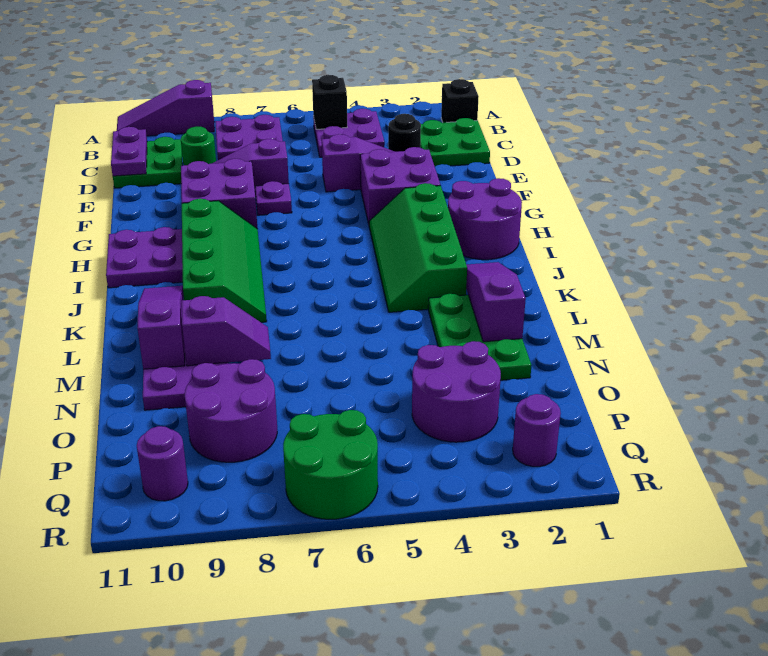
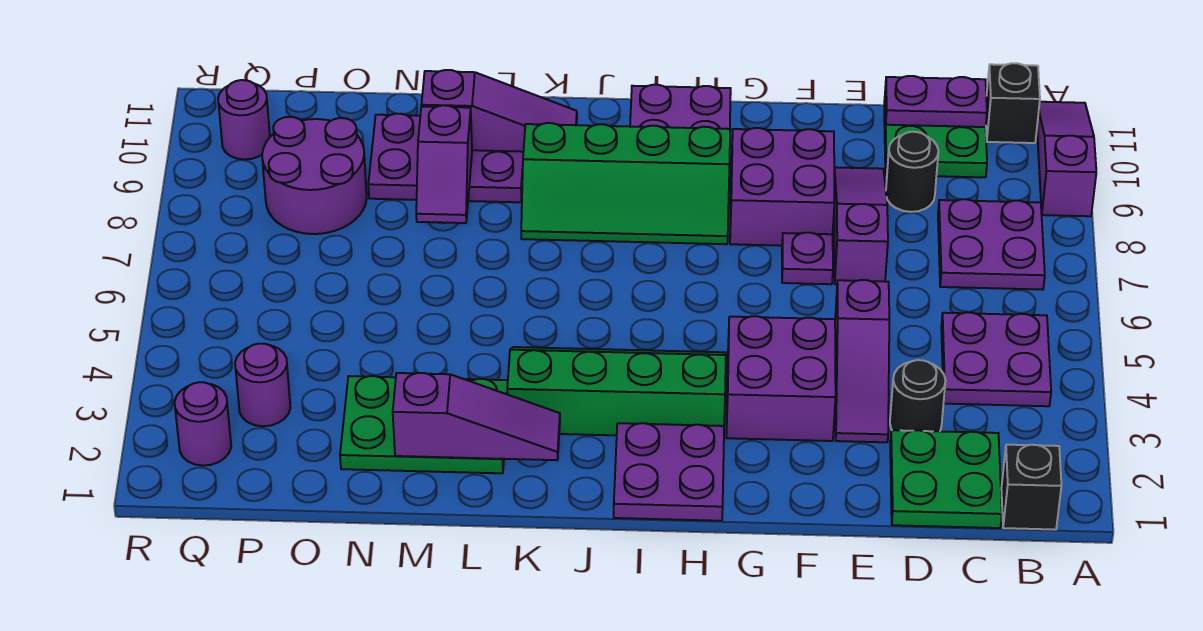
black 1x1 brick [312,75,347,129] -> black 1x1 brick moved to [986,63,1040,143]
green 1x1 round brick [181,127,216,165] -> black 1x1 round brick [886,132,938,212]
purple 2x2 round brick [448,178,522,260] -> purple 2x2 plate [614,423,724,521]
purple 2x2 round brick [412,341,501,442] -> purple 1x1 round brick [235,344,291,426]
green 2x2 round brick [283,410,378,519] -> none

